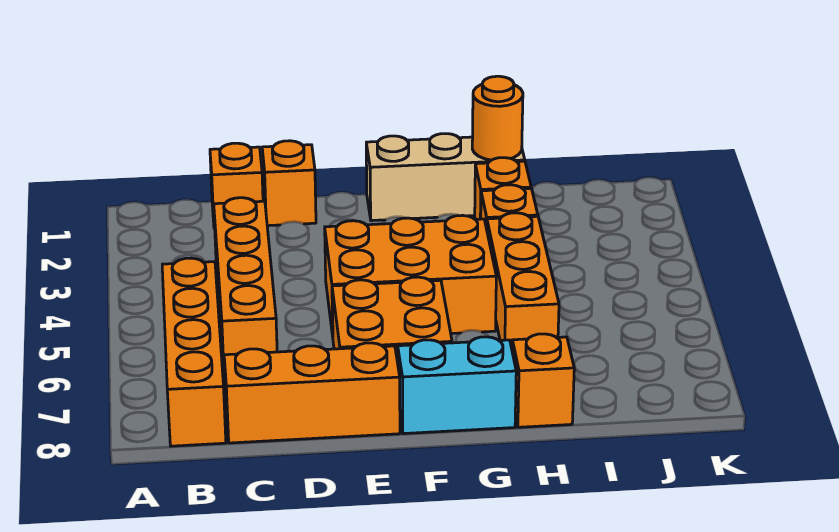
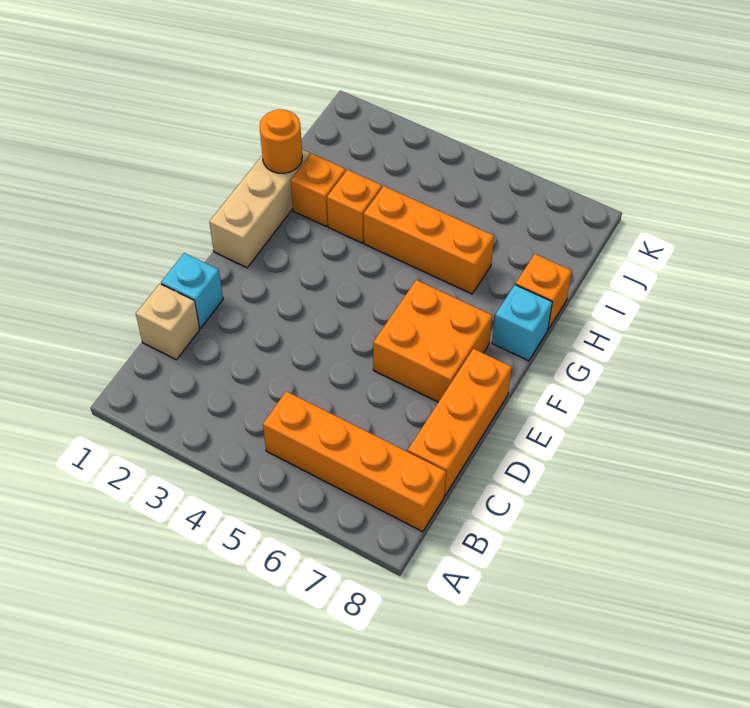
orange 1x1 brick [210,143,263,228] -> tan 1x1 brick [136,284,200,360]
orange 1x4 brick [214,198,277,377] -> none
orange 1x1 brick [262,141,316,226] -> cyan 1x1 brick [161,253,223,328]
orange 2x3 brick [325,215,496,336] -> none
cyan 1x2 brick [398,337,516,434] -> cyan 1x1 brick [492,285,552,361]

